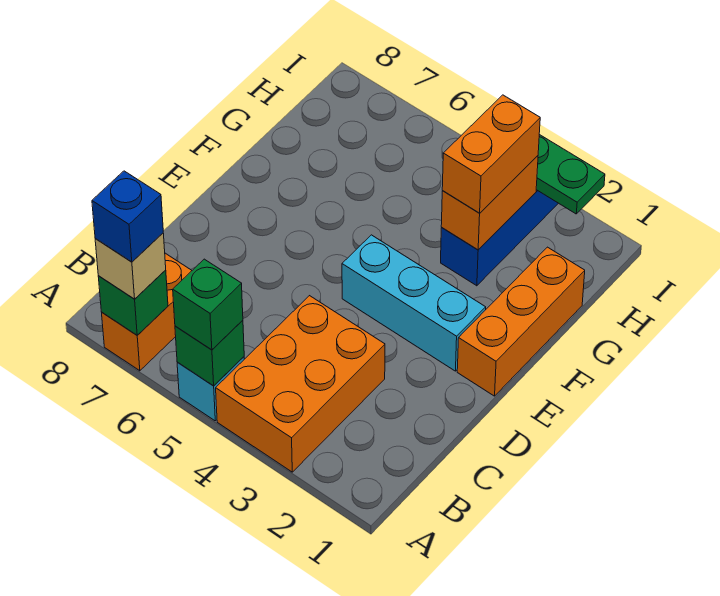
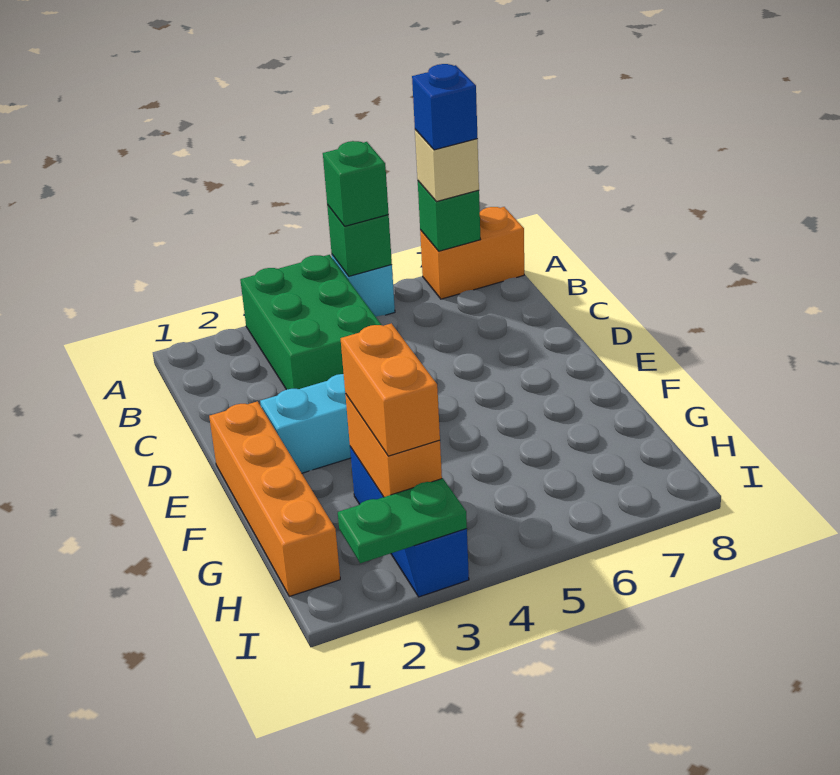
orange 2x3 brick [216,296,385,472] -> green 2x3 brick [240,255,381,390]
orange 1x2 brick [102,253,192,371] -> orange 1x2 brick turned to [420,207,524,299]
orange 1x3 brick [457,247,585,396] -> orange 1x4 brick [209,401,340,596]

